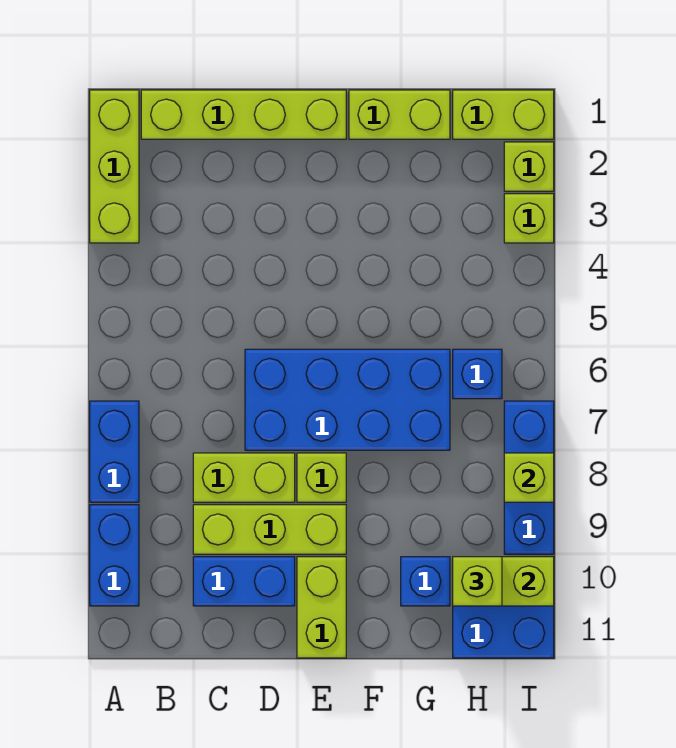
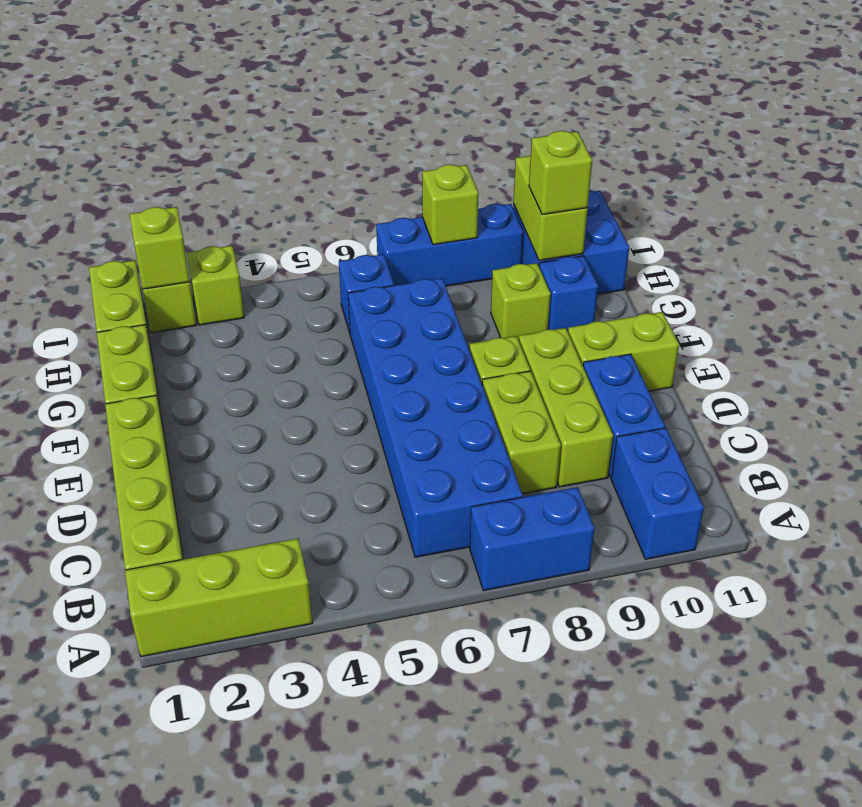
blue 1x2 brick [90,505,139,606] -> blue 1x2 brick turned to [611,428,704,559]
blue 2x4 brick [245,349,450,450] -> blue 2x6 brick [348,278,523,557]
none -> lime 1x1 brick [491,263,551,340]
none -> lime 1x1 brick [130,207,190,289]

